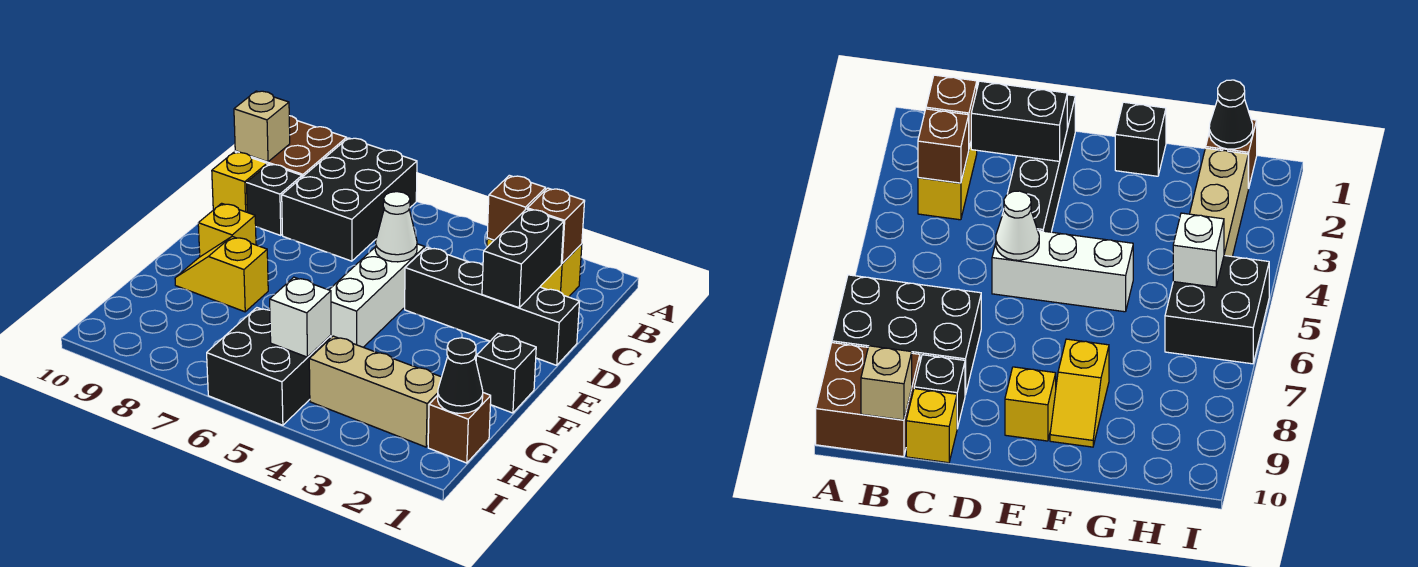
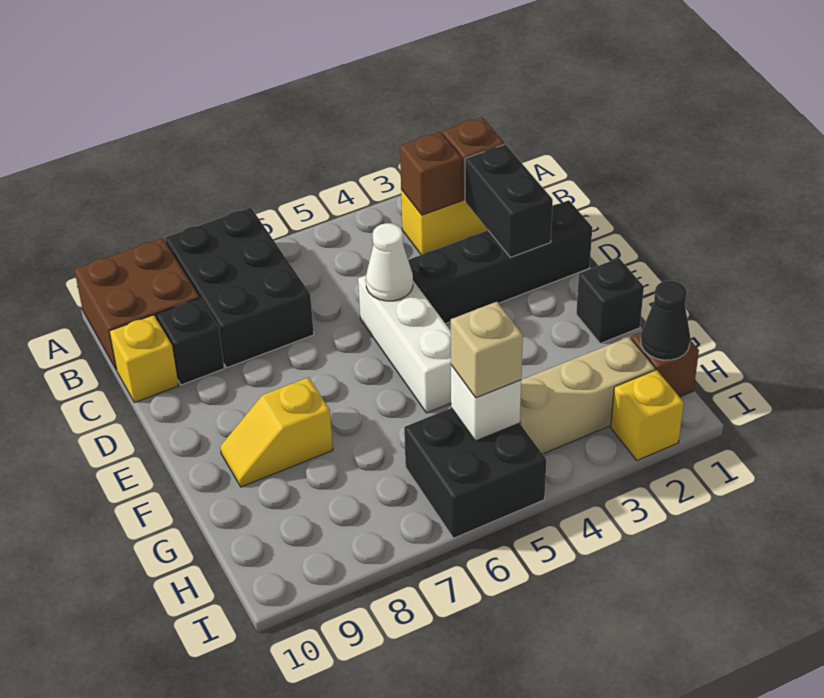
tan 1x1 brick [234,91,290,162] -> tan 1x1 brick moved to [451,302,523,398]
yellow 1x1 brick [198,203,256,257] -> yellow 1x1 brick moved to [611,370,684,460]

